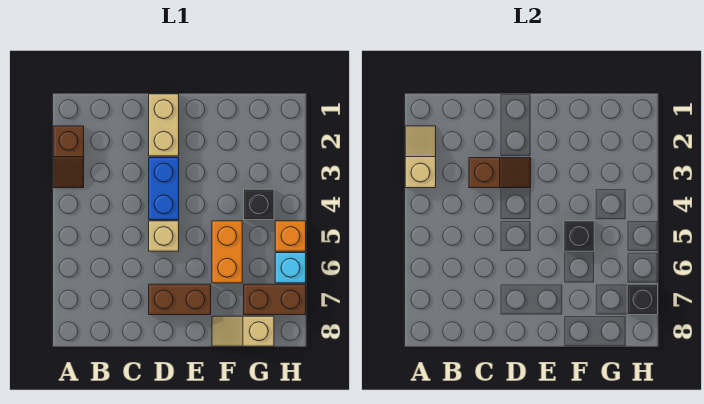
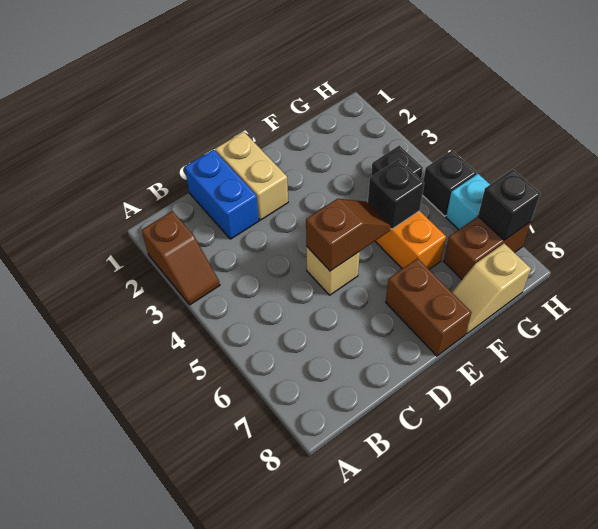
tan 1x2 slope [405,126,436,188] -> none
brown 1x2 slope [469,158,531,188] -> brown 1x2 slope moved to [306,199,391,271]
blue 1x2 brick [149,158,179,220] -> blue 1x2 brick moved to [185,149,259,239]
brown 1x2 brick [149,284,211,315] -> brown 1x2 brick turned to [386,258,472,356]
orange 1x1 brick [275,221,306,251] -> black 1x1 brick [422,150,477,216]

